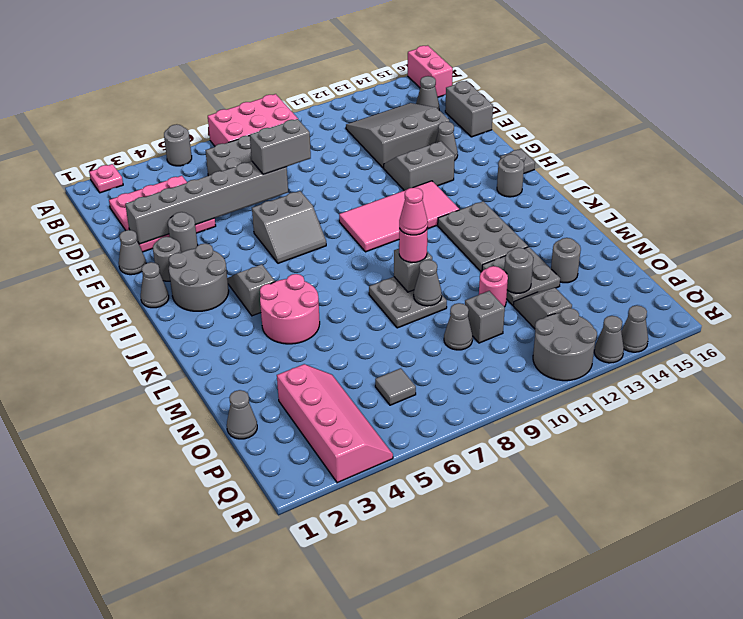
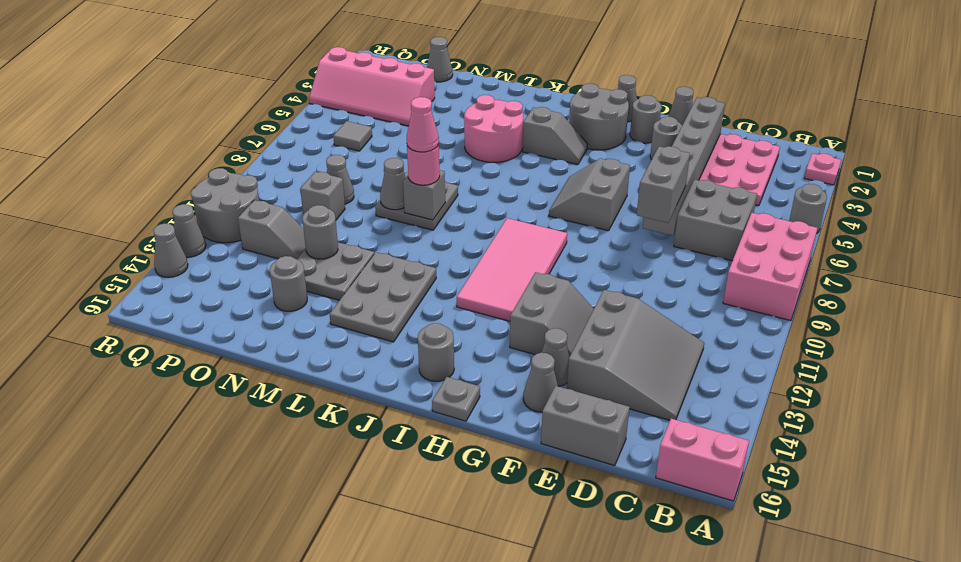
grey 1x1 cone [416,76,439,110] -> grey 1x1 cone moved to [523,353,558,412]
grey 2x3 plate [438,201,528,272] -> grey 2x3 plate turned to [330,252,436,342]
pink 1x1 round brick [479,266,508,307] -> none

